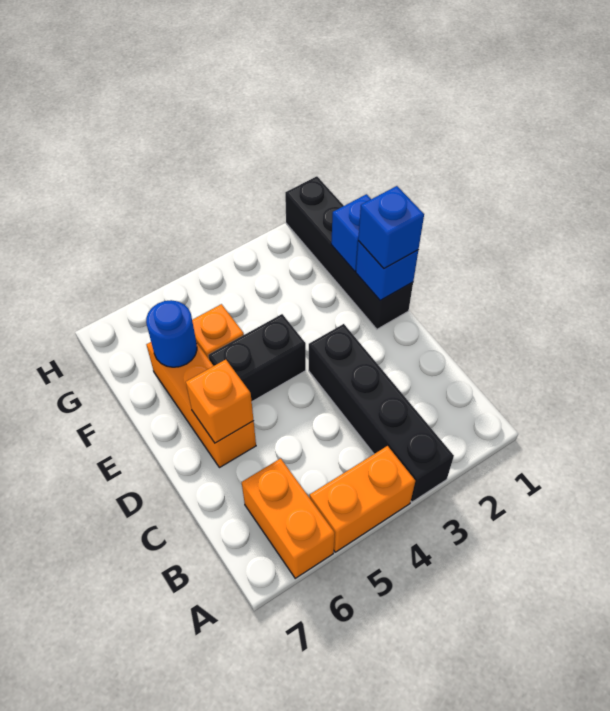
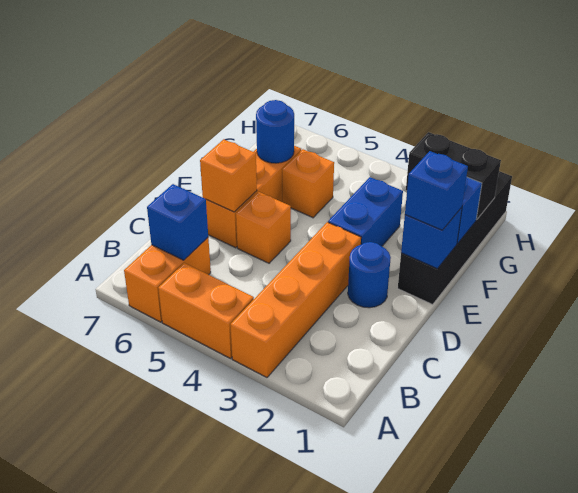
black 1x4 brick [309,324,454,502] -> orange 1x4 brick [230,222,361,377]
none -> blue 1x1 brick [147,184,208,260]
none -> blue 1x1 round brick [348,242,391,308]
none -> orange 1x1 brick [236,192,291,263]
none -> blue 1x2 brick [328,177,403,246]
black 1x2 brick [208,314,306,401] -> black 1x2 brick moved to [406,132,501,220]

